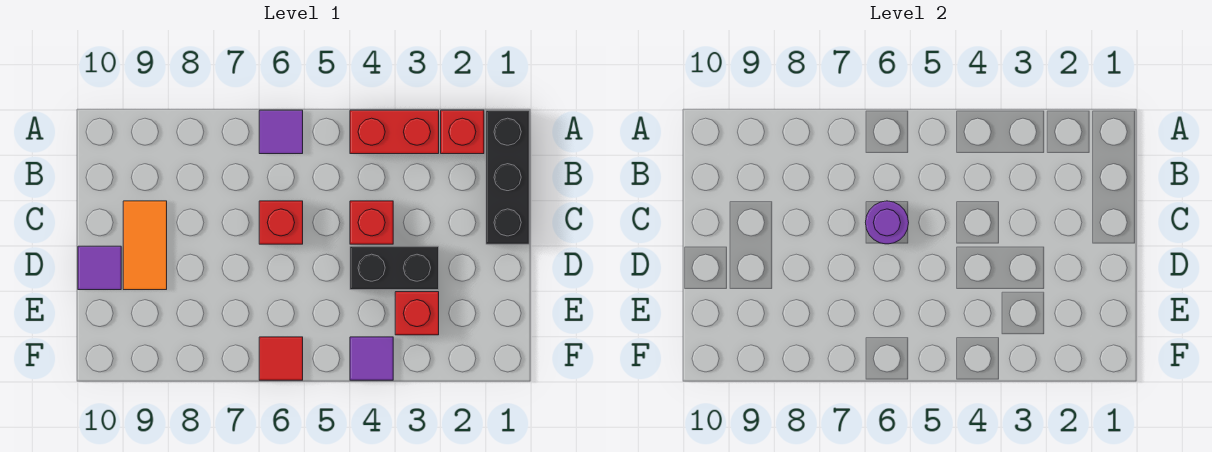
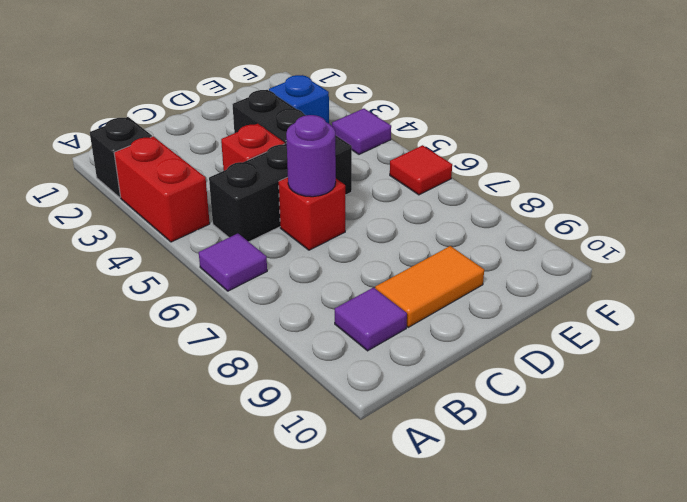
black 1x3 brick [486,110,529,244] -> black 1x3 brick moved to [209,135,352,242]
red 1x1 brick [441,110,484,154] -> black 1x1 brick [90,117,152,197]
purple 1x1 tile [78,246,121,290] -> purple 1x1 tile moved to [335,288,407,351]
red 1x1 brick [395,292,439,335] -> blue 1x1 brick [269,75,329,123]

